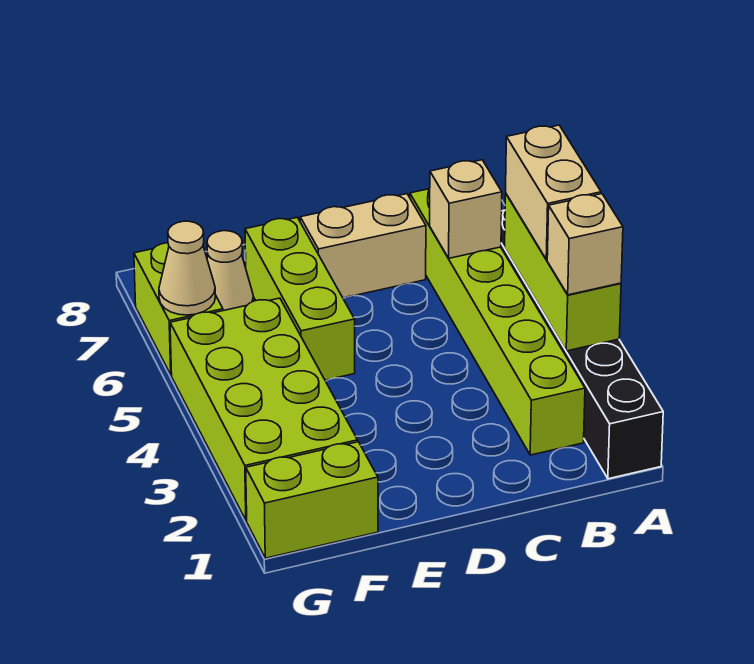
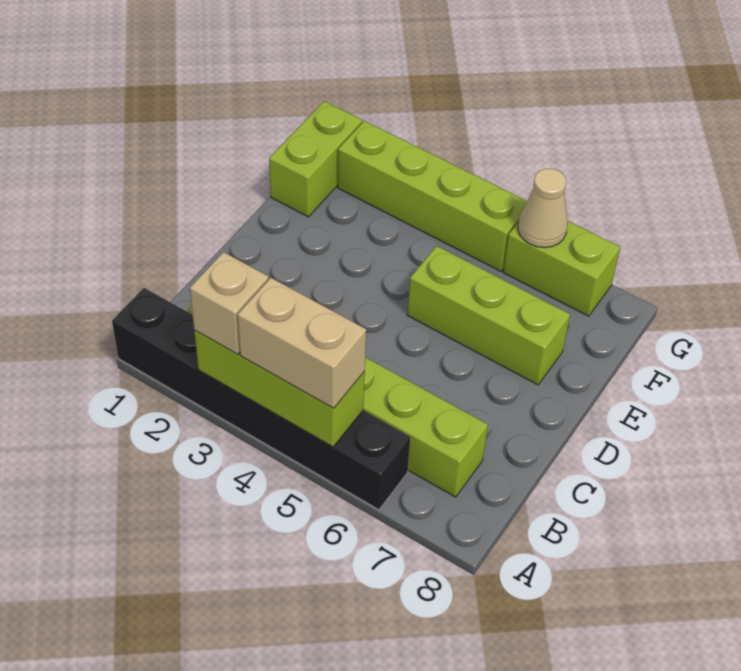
tan 1x1 brick [430,160,502,258] -> none
tan 1x2 brick [300,194,426,298] -> none
lime 2x4 brick [170,298,358,521] -> lime 1x4 brick [338,121,527,271]
tan 1x1 cone [207,231,254,311] -> none

